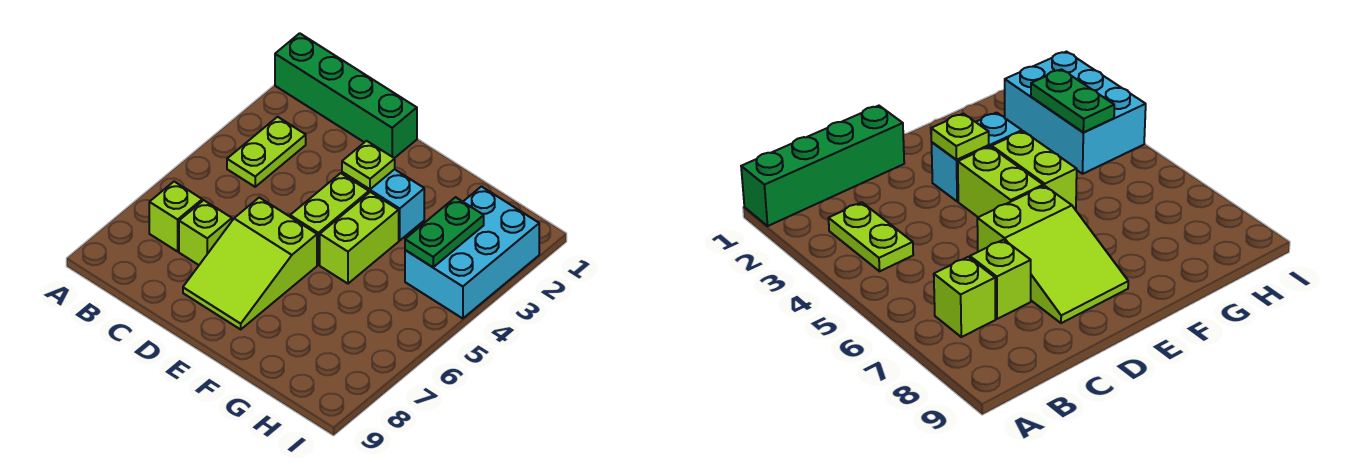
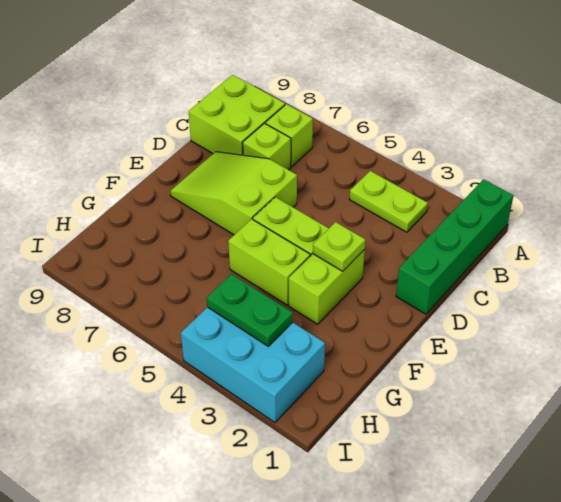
none -> lime 2x2 brick [189,75,285,155]
cyan 1x2 brick [342,169,424,240] -> lime 1x2 brick [289,250,365,324]

